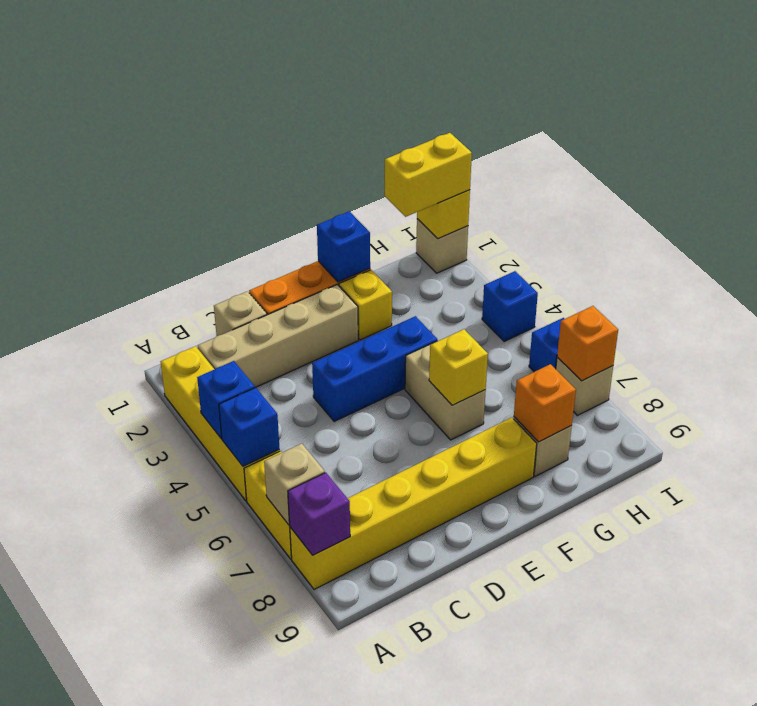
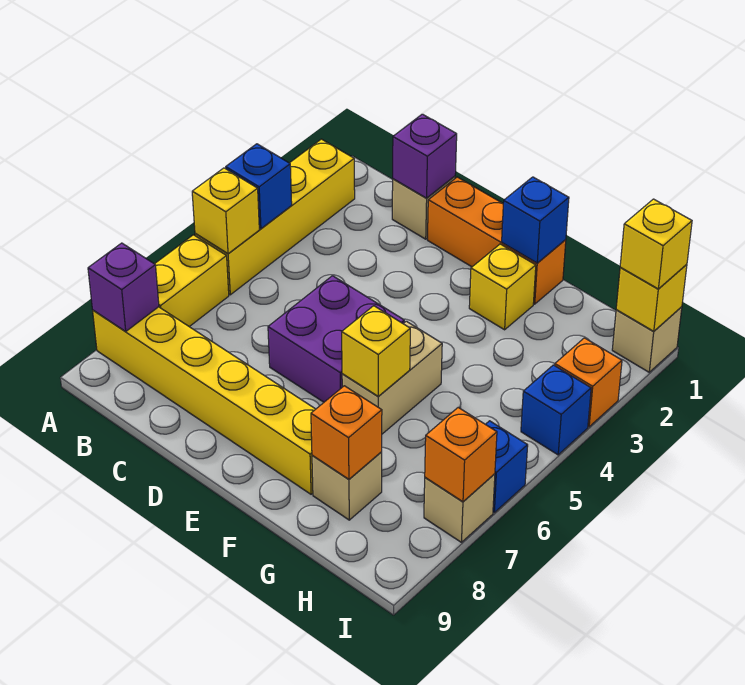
blue 1x1 brick [219,387,280,466] -> yellow 1x1 brick [192,168,259,254]
tan 1x1 brick [264,443,325,525] -> none
tan 1x4 brick [198,285,358,387] -> none
none -> purple 1x1 brick [393,114,457,198]
blue 1x3 brick [312,316,437,422] -> none
none -> purple 2x2 brick [268,276,404,402]
yellow 1x2 brick [385,133,472,217] -> yellow 1x1 brick [620,199,692,289]
none -> orange 1x1 brick [555,338,622,427]

